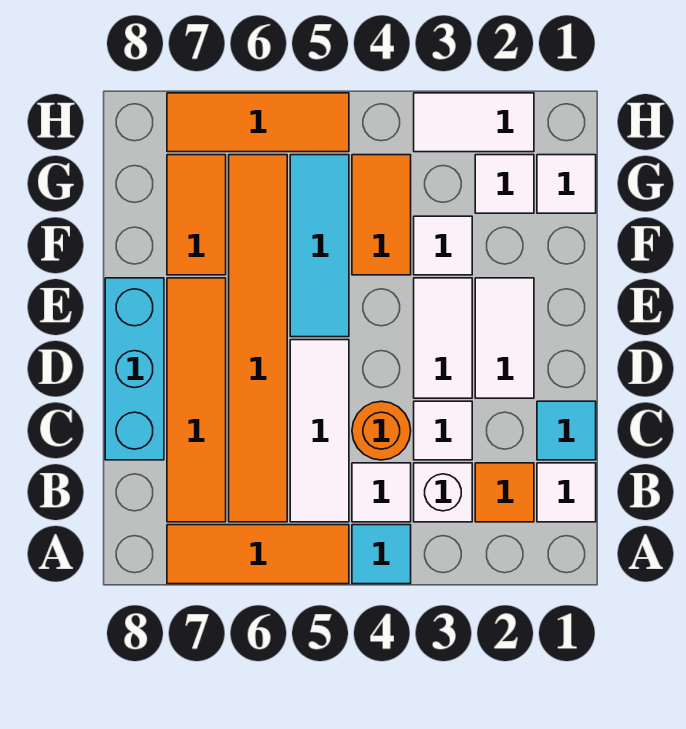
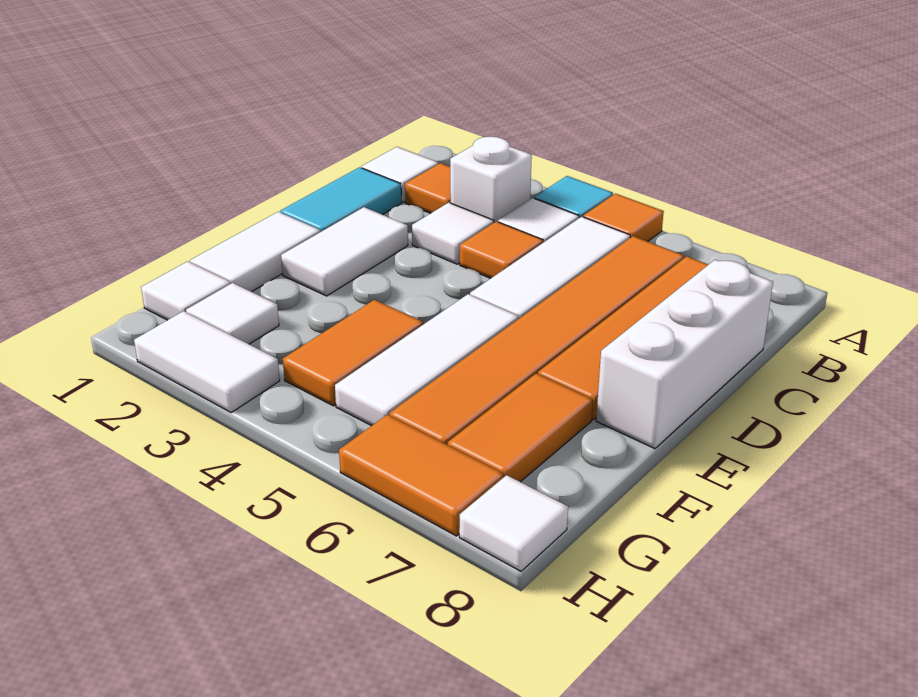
orange 1x3 tile [167,525,349,584] -> orange 1x1 tile [583,194,664,241]
cyan 1x1 tile [537,401,596,460] -> cyan 1x2 tile [280,167,402,232]
orange 1x1 round brick [352,401,411,460] -> orange 1x1 tile [460,221,543,278]
cyan 1x3 brick [105,278,164,460] -> white 1x3 brick [596,260,773,449]
white 1x2 tile [414,278,472,398] -> white 1x2 tile moved to [190,212,321,292]
cyan 1x3 tile [290,155,349,337] -> white 1x3 tile [335,294,519,426]
white 1x1 tile [414,216,472,275] -> white 1x1 tile moved to [459,475,568,571]
orange 1x3 tile [167,93,349,152] -> orange 1x2 tile [339,415,503,536]

